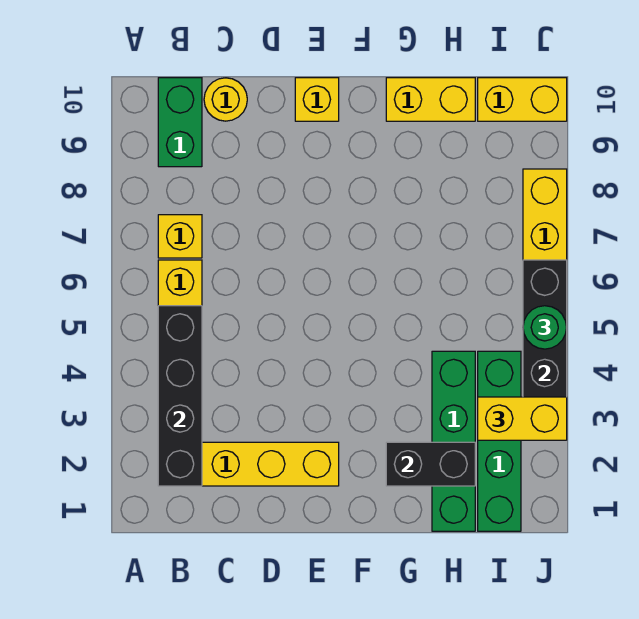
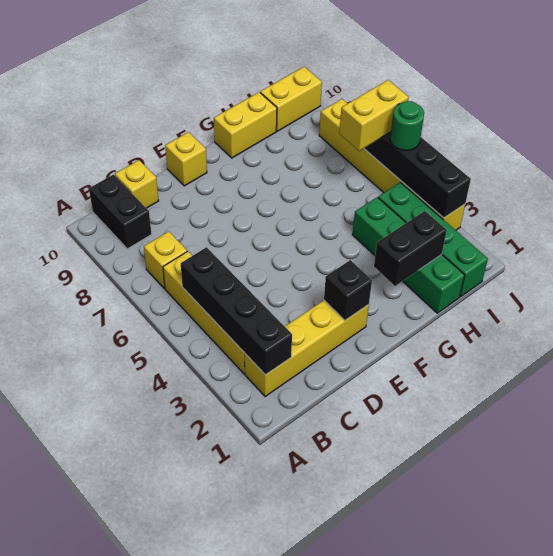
green 1x2 brick [158,78,202,167] -> black 1x2 brick [89,175,152,249]
yellow 1x1 round brick [204,78,247,121] -> yellow 1x1 brick [115,160,159,208]
none -> black 1x1 brick [324,260,372,320]
yellow 1x2 brick [478,397,567,440] -> yellow 1x2 brick moved to [339,80,408,151]

